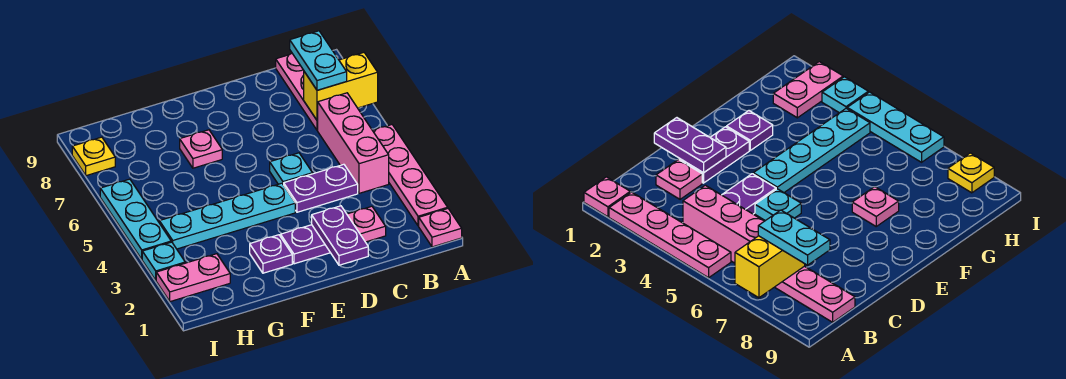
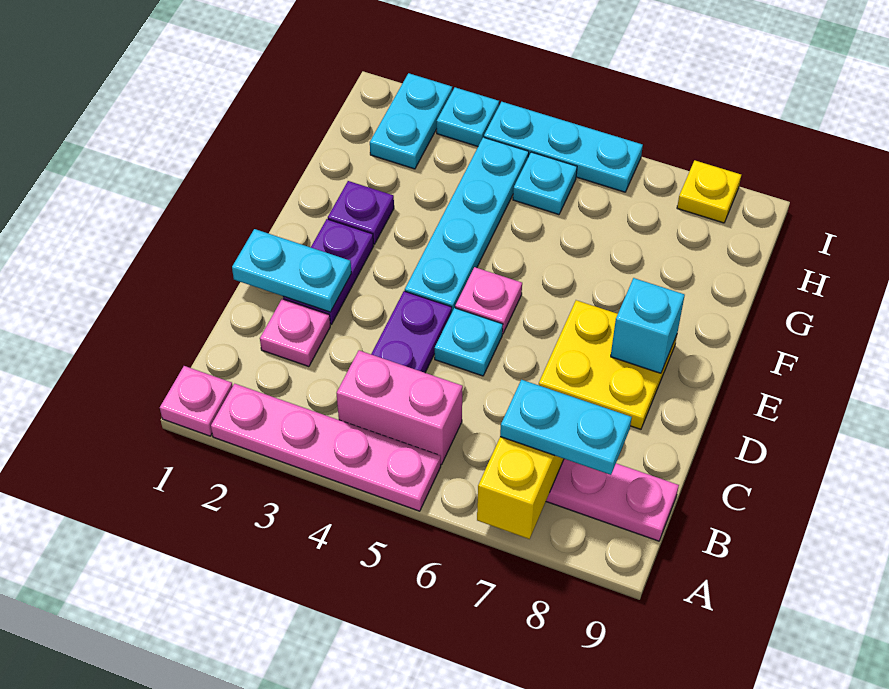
pink 1x3 brick [317,93,389,193] -> pink 1x2 brick [337,350,463,465]
purple 1x2 plate [312,206,368,265] -> cyan 1x2 plate [232,229,351,312]
none -> yellow 2x2 plate [539,300,677,429]
none -> cyan 1x1 brick [611,278,685,373]
pink 1x1 plate [180,130,222,168] -> pink 1x1 plate moved to [455,267,522,334]
pink 1x2 plate [156,254,230,302] -> cyan 1x2 plate [370,73,452,169]
none -> cyan 1x1 plate [513,152,577,215]

